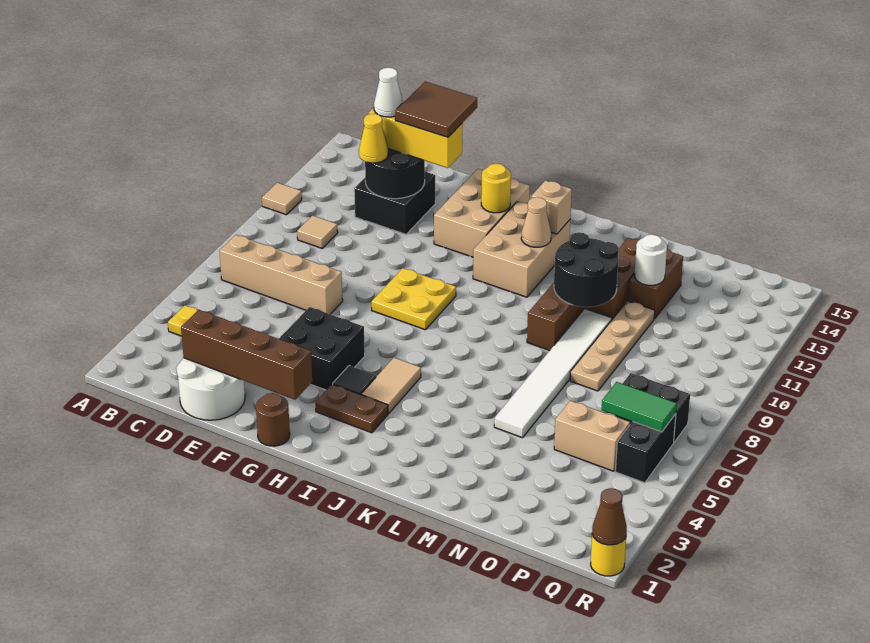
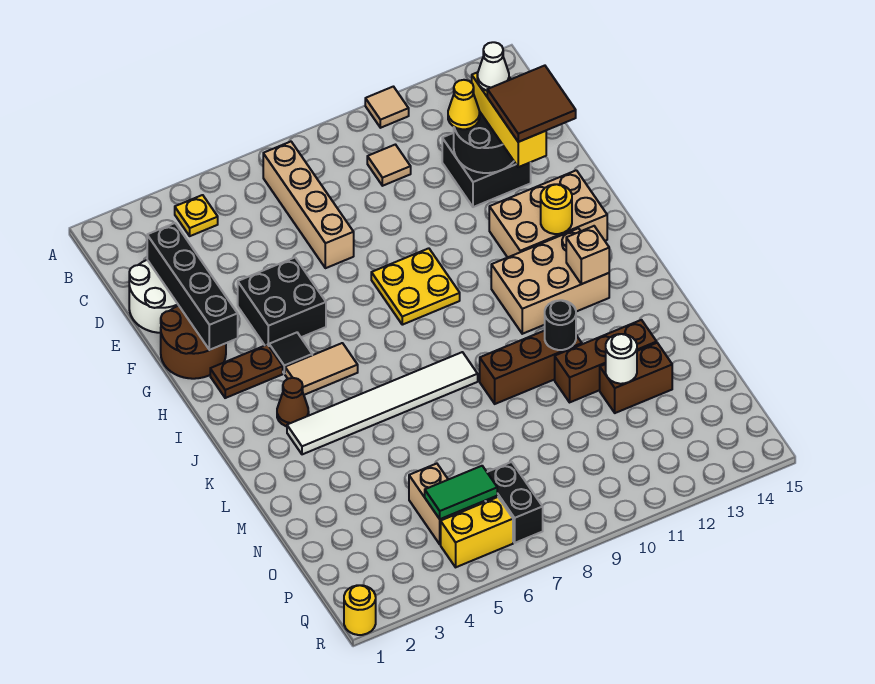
brown 1x4 brick [181,310,312,400] -> black 1x4 brick [147,223,238,350]
brown 1x1 round brick [256,393,290,446] -> brown 2x2 round brick [161,306,226,379]
brown 1x2 plate [315,384,388,433] -> brown 1x2 plate turned to [210,345,283,398]
tan 1x1 cone [521,197,551,247] -> none
black 2x2 round brick [554,232,618,307] -> black 1x1 round brick [545,300,576,350]
white 1x6 tile [494,309,612,438] -> white 1x6 tile moved to [287,352,478,454]
tan 1x4 plate [570,301,655,391] -> none
green 1x2 tile [602,382,677,432] -> green 1x2 tile turned to [425,466,497,519]
black 1x2 brick [615,414,676,483] -> yellow 1x2 brick [441,497,513,567]
brown 1x1 cone [592,488,627,545] -> brown 1x1 cone moved to [277,378,309,426]

